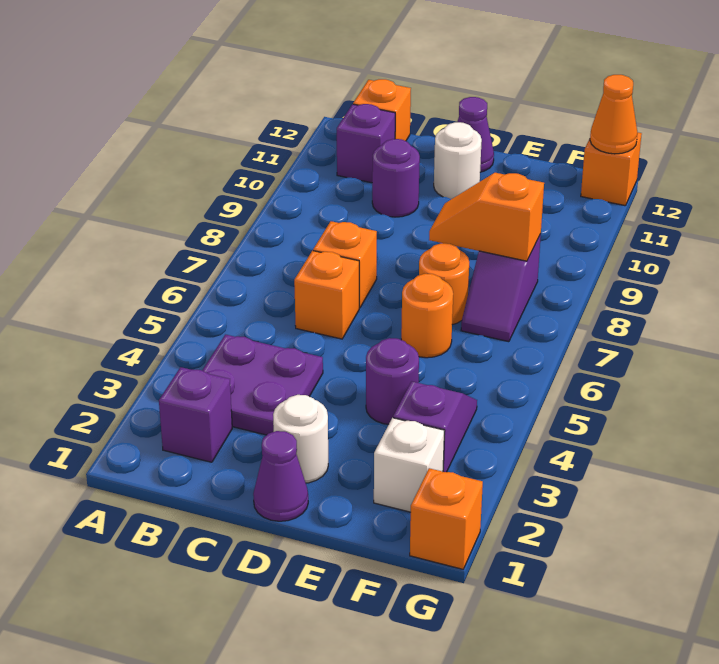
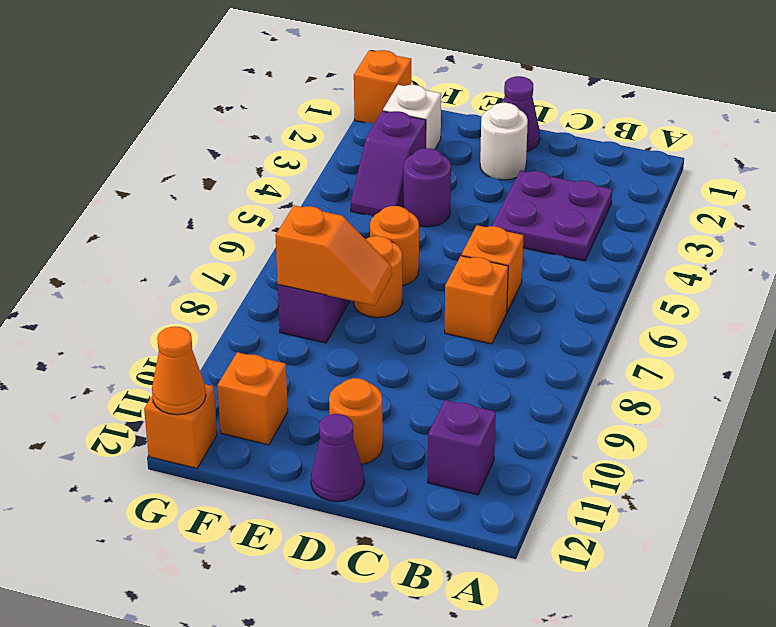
purple 1x1 brick [159,367,232,462] -> none
orange 1x1 brick [353,79,411,141] -> orange 1x1 brick moved to [217,352,288,445]
purple 1x1 round brick [372,139,420,217] -> none
white 1x1 round brick [434,122,482,199] -> orange 1x1 round brick [329,378,383,464]

